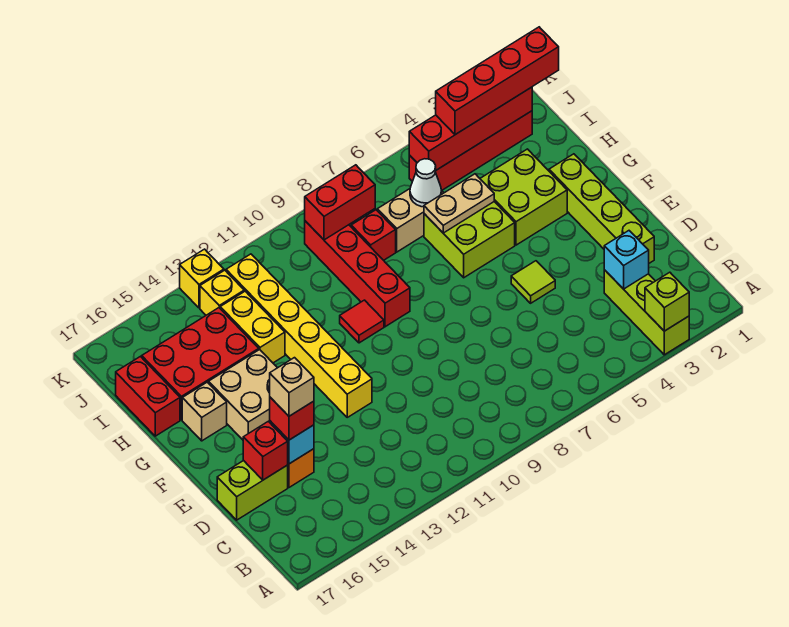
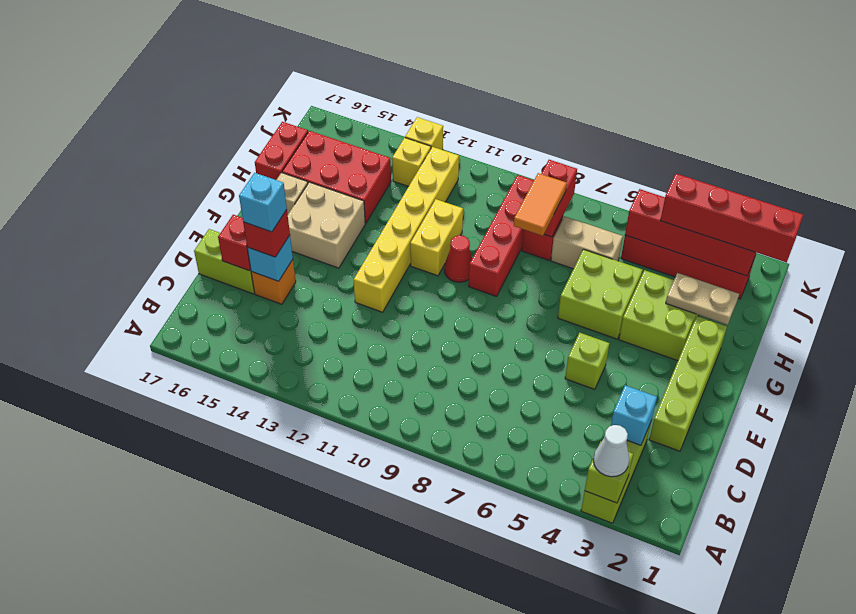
tan 1x1 brick [270,358,314,416] -> cyan 1x1 brick [239,173,287,232]
lime 1x1 tile [511,261,555,303] -> lime 1x1 brick [565,333,610,389]
red 1x1 tile [340,300,384,343] -> red 1x1 cone [444,235,472,282]
tan 1x2 plate [424,174,494,233] -> tan 1x2 plate moved to [666,273,739,325]
none -> orange 1x2 tile [514,173,567,236]
yellow 1x2 brick [220,291,285,363] -> yellow 1x2 brick moved to [410,199,463,276]
white 1x1 cone [410,159,442,207] -> white 1x1 cone moved to [593,425,629,477]
red 1x2 brick [305,165,375,240] -> red 1x2 brick turned to [541,160,577,237]

